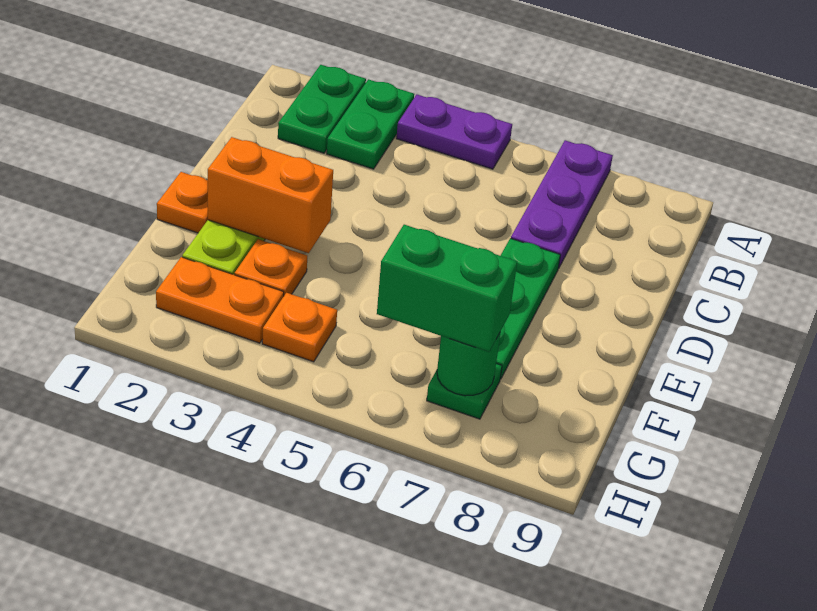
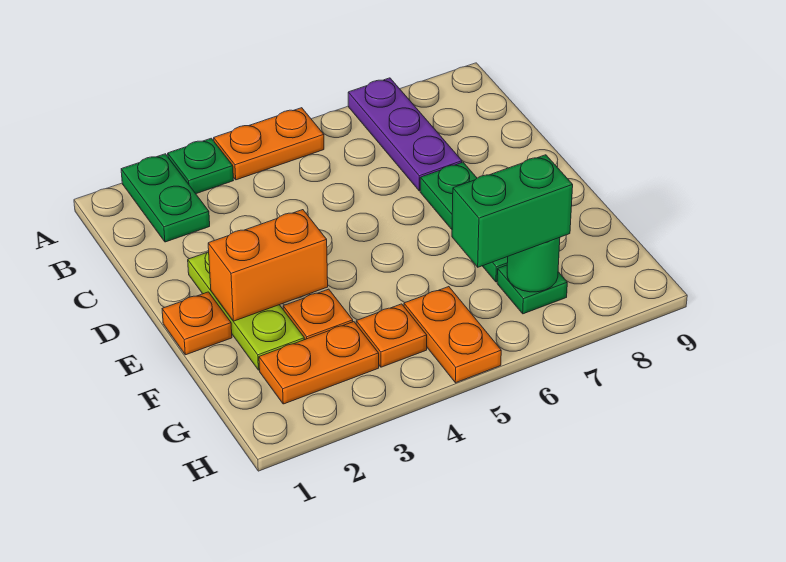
green 1x2 plate [327,79,414,169] -> green 1x1 plate [168,138,233,194]
purple 1x2 plate [396,95,512,169] -> orange 1x2 plate [214,108,324,180]
none -> orange 1x2 plate [404,287,501,383]

